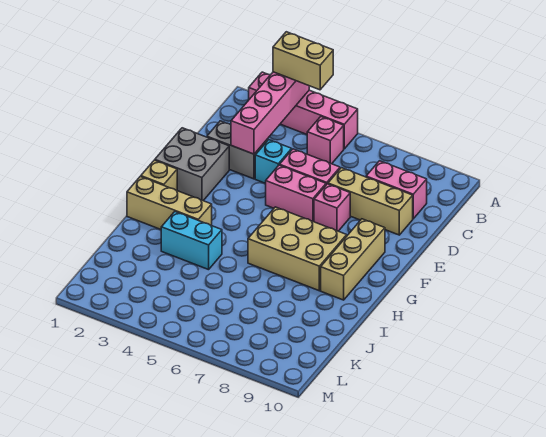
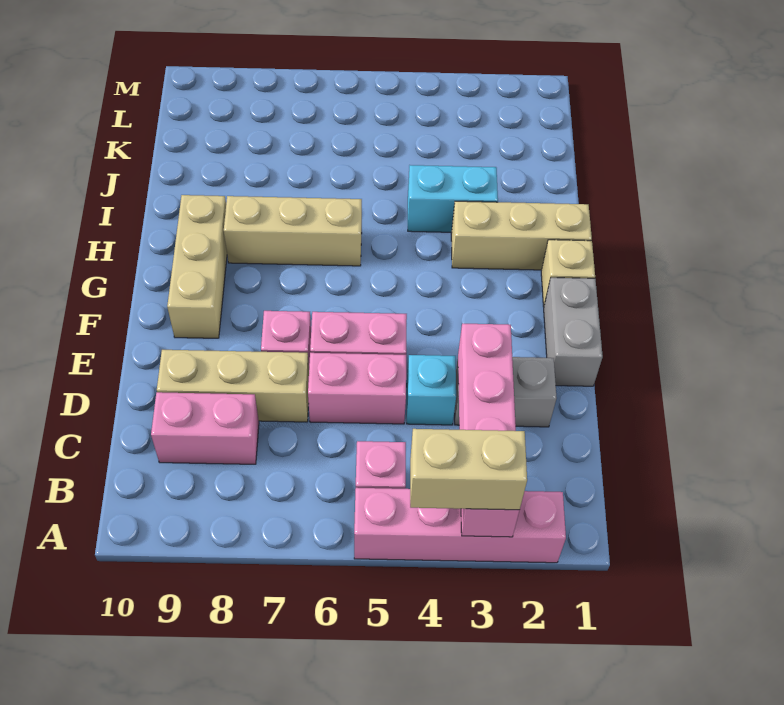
grey 2x2 brick [155,128,229,201] -> grey 1x2 brick [544,278,603,386]
tan 2x3 brick [248,207,347,291] -> tan 1x3 brick [224,196,362,266]

